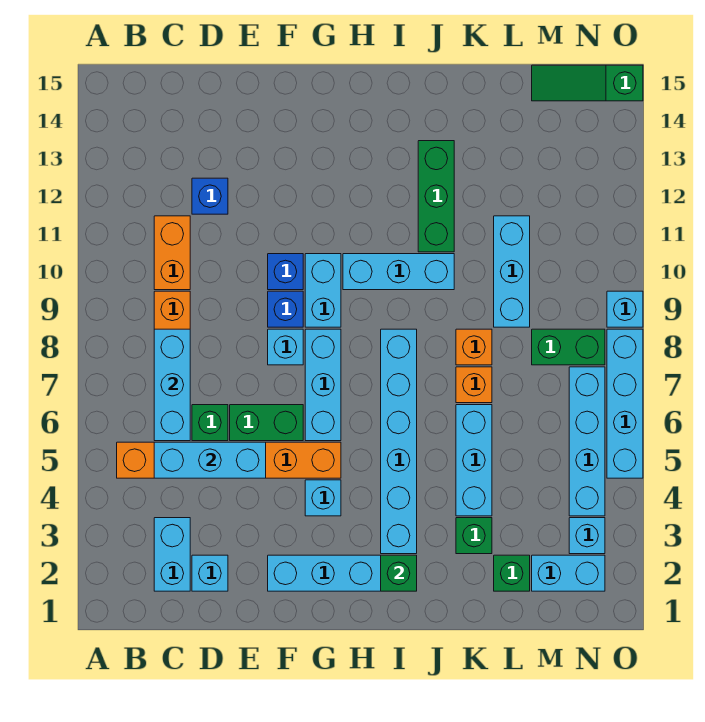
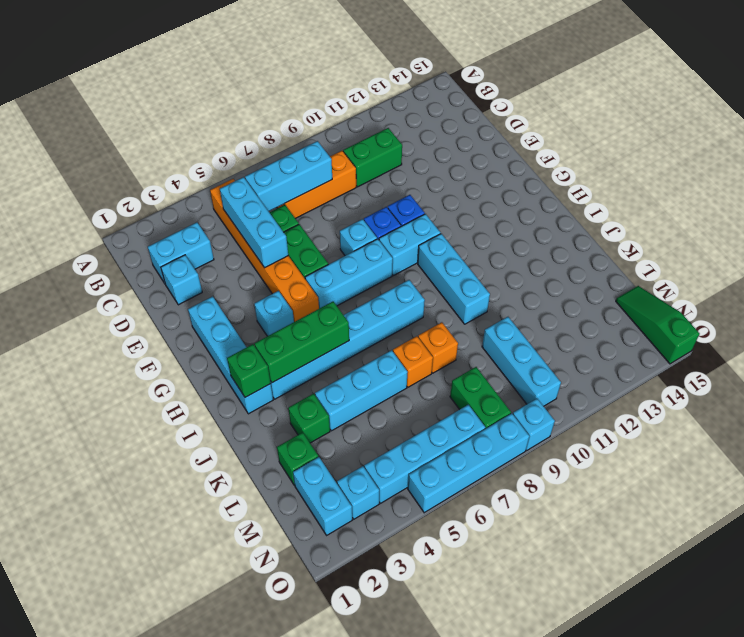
orange 1x2 brick [154,216,190,290] -> green 1x2 brick [343,128,402,187]
blue 1x1 brick [192,178,228,214] -> none
green 1x3 brick [418,141,454,252] -> green 1x3 brick moved to [255,302,349,383]
cyan 1x3 brick [494,216,530,327] -> cyan 1x3 brick turned to [482,317,561,406]

